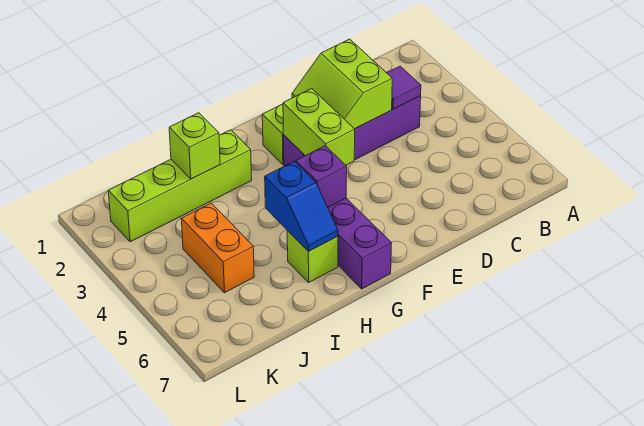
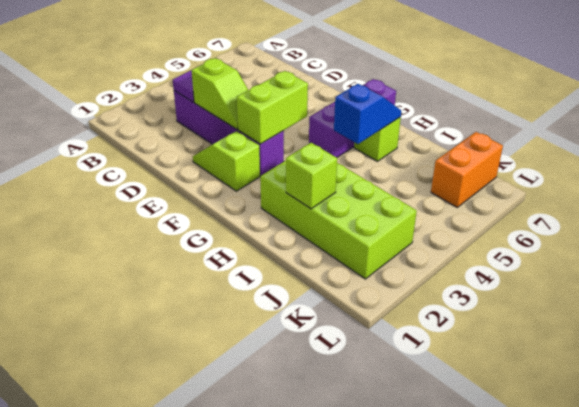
lime 2x2 slope [292,39,392,129] -> lime 1x2 slope [192,58,248,129]
purple 1x1 brick [296,146,347,207] -> none
lime 1x4 brick [108,130,252,242] -> lime 2x4 brick [260,161,417,279]
orange 1x2 brick [181,203,254,293] -> orange 1x2 brick moved to [431,132,503,207]

